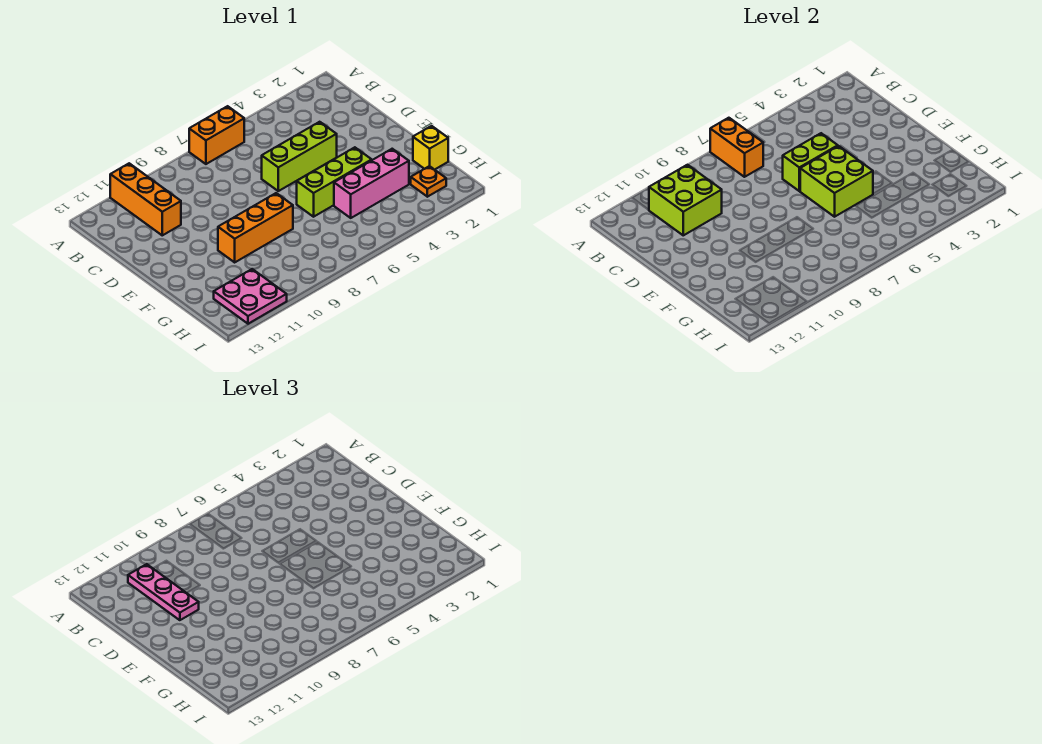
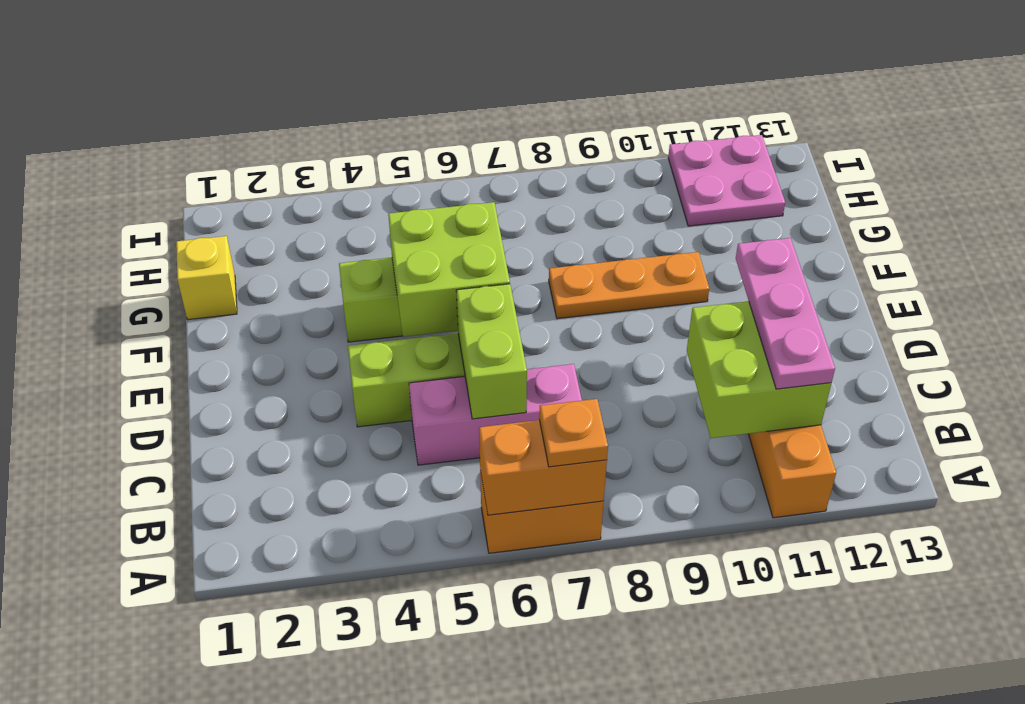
orange 1x2 brick [710,118,763,177] -> orange 1x2 brick turned to [479,420,607,515]
lime 1x2 brick [783,133,838,191] -> lime 1x2 brick turned to [456,284,527,419]
orange 1x3 brick [218,193,293,262] -> orange 1x3 plate [549,252,709,319]
pink 1x3 brick [334,149,409,218] -> pink 1x3 brick moved to [409,364,582,465]
orange 1x1 plate [411,166,446,197] -> orange 1x1 plate moved to [539,399,608,467]

